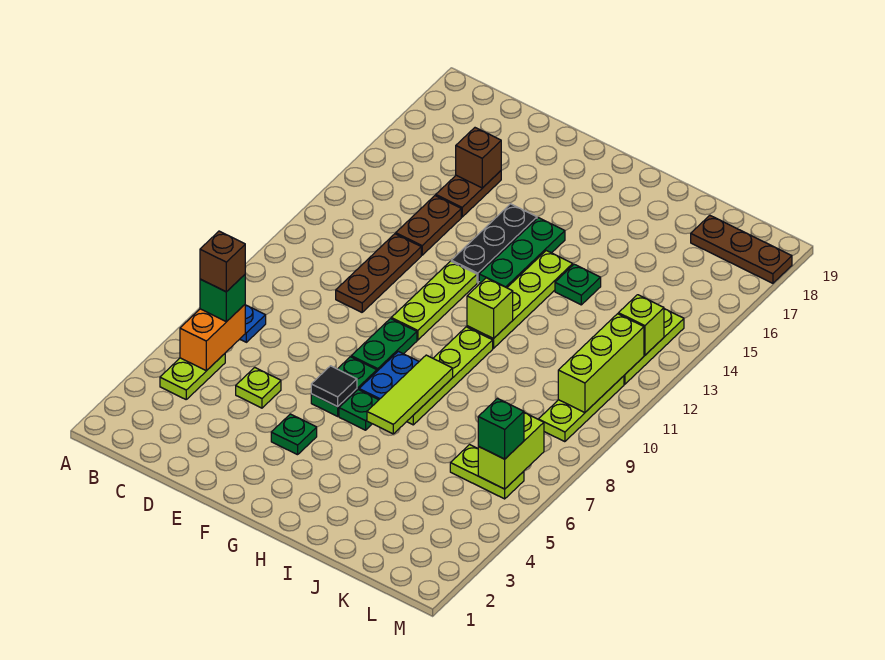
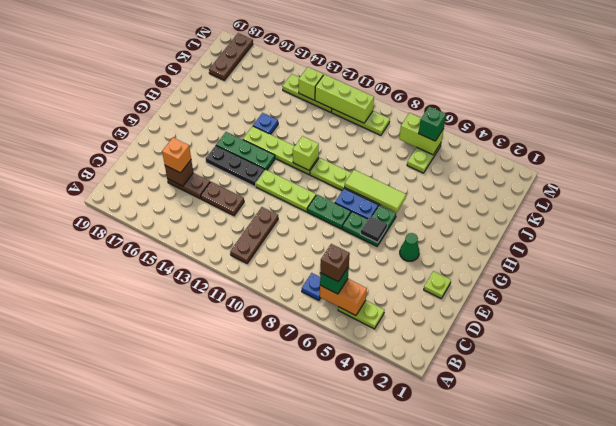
lime 1x1 plate [236,367,281,408] -> lime 1x1 plate moved to [424,271,451,299]
brown 1x3 plate [336,234,421,312] -> brown 1x3 plate turned to [230,207,278,263]
none -> orange 1x1 brick [162,137,191,173]
green 1x1 plate [271,414,317,455] -> green 1x1 cone [400,233,419,261]
green 1x1 plate [555,264,601,305] -> blue 1x1 plate [253,113,278,134]

